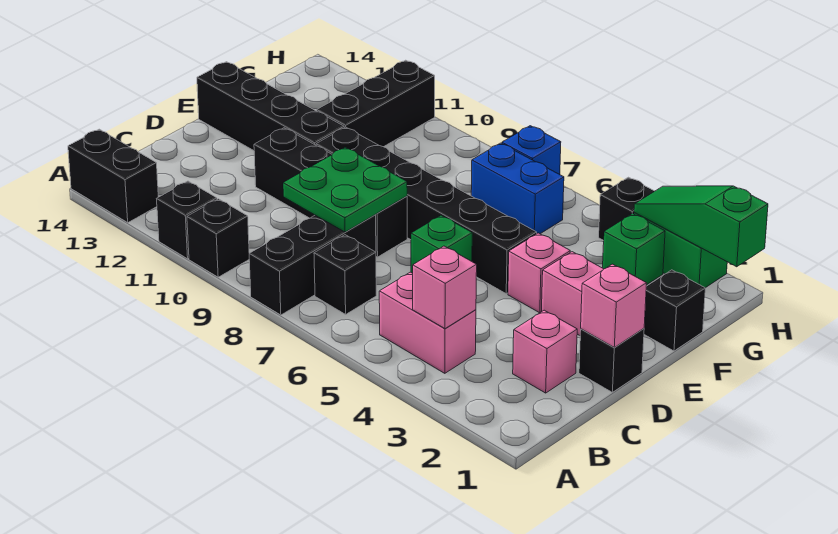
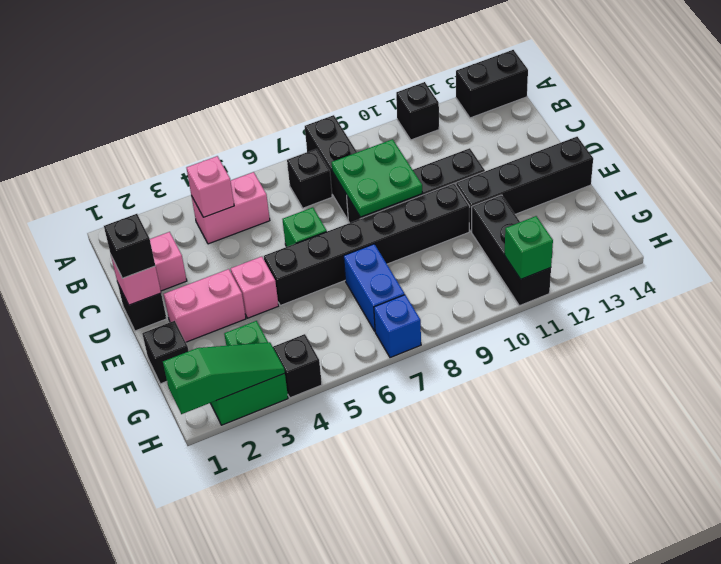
black 1x1 brick [187,199,249,277] -> black 1x1 brick moved to [104,214,155,278]
blue 1x2 brick [471,143,564,234] -> blue 1x2 brick turned to [344,244,405,331]
none -> green 1x1 brick [504,216,553,279]

